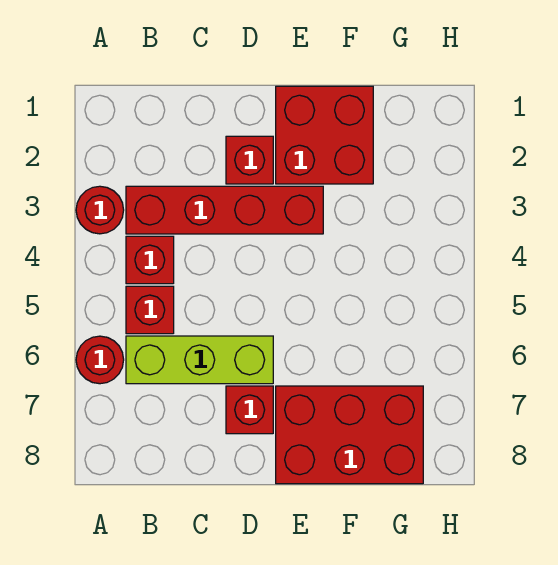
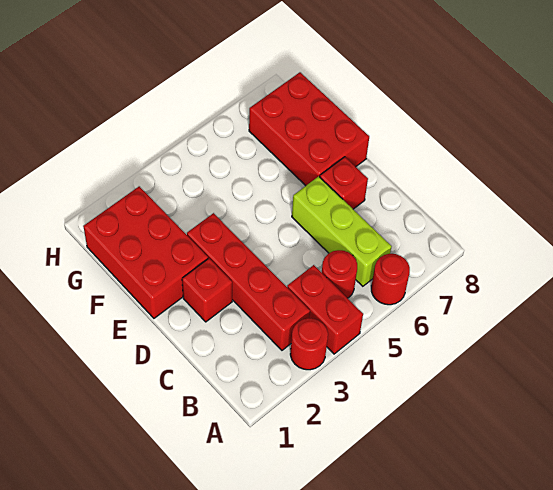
red 1x1 brick [126,236,174,284] -> red 1x2 brick [287,265,363,354]
red 1x1 brick [126,286,174,334] -> red 1x1 round brick [322,250,357,298]
red 2x2 brick [276,86,373,184] -> red 2x3 brick [83,186,208,318]

